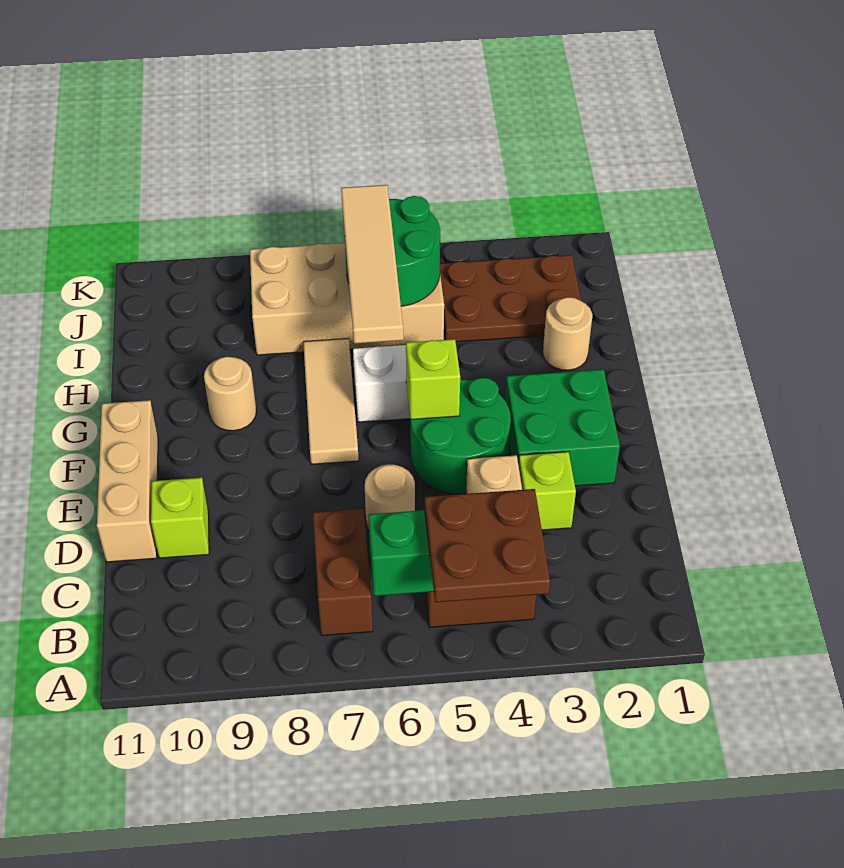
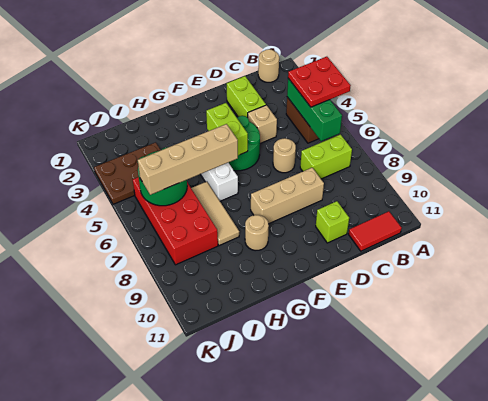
brown 2x2 plate [425,489,550,602] -> red 2x2 plate [288,57,351,107]
brown 1x2 brick [313,509,373,636] -> lime 1x2 brick [300,134,352,179]
none -> red 1x2 tile [349,211,402,251]
lime 1x1 brick [519,452,576,530] -> lime 1x2 brick [227,76,266,118]
tan 1x3 brick [97,400,158,562] -> tan 1x3 brick moved to [251,168,324,224]
green 2x2 brick [505,369,620,486] -> none
lime 1x1 brick [406,339,460,420] -> lime 1x2 brick [206,103,248,155]
tan 1x3 tile [303,338,359,464] -> tan 1x3 tile turned to [191,182,239,246]
tan 1x4 tile [341,185,403,344] -> tan 1x4 brick [138,124,238,195]
tan 1x1 round brick [543,297,592,370] -> tan 1x1 round brick moved to [258,49,279,82]
brown 2x3 plate [440,255,581,342] -> brown 2x3 plate turned to [94,142,161,204]
tan 2x4 brick [250,243,444,355] -> red 2x4 brick [133,177,218,265]

